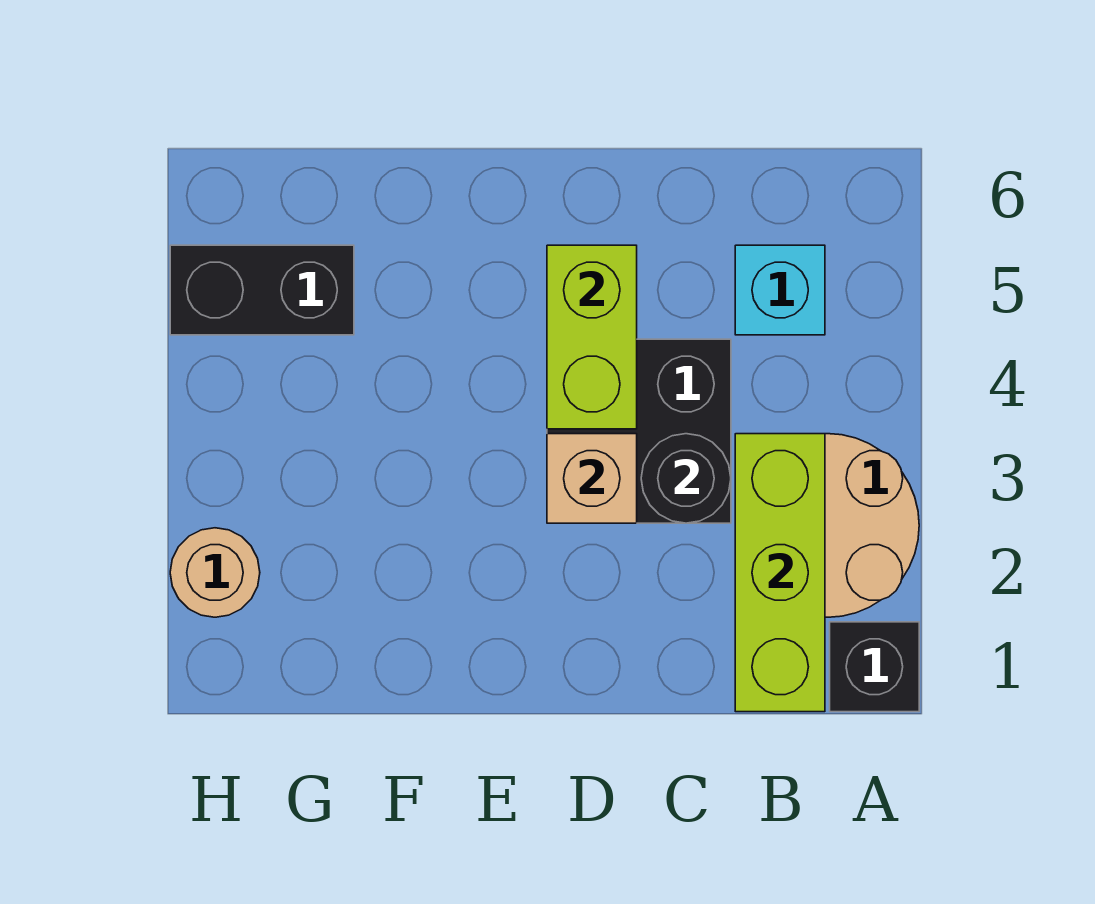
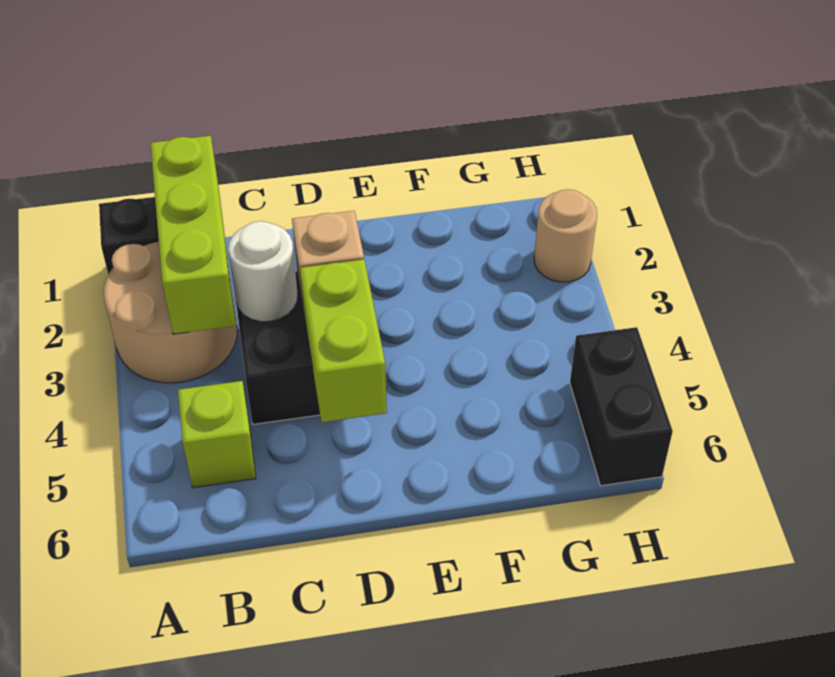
cyan 1x1 brick [735,245,825,335] -> lime 1x1 brick [178,381,256,488]
black 1x1 round brick [641,434,731,523] -> white 1x1 round brick [228,221,298,322]
black 1x2 brick [170,245,354,335] -> black 1x2 brick turned to [570,327,673,486]

